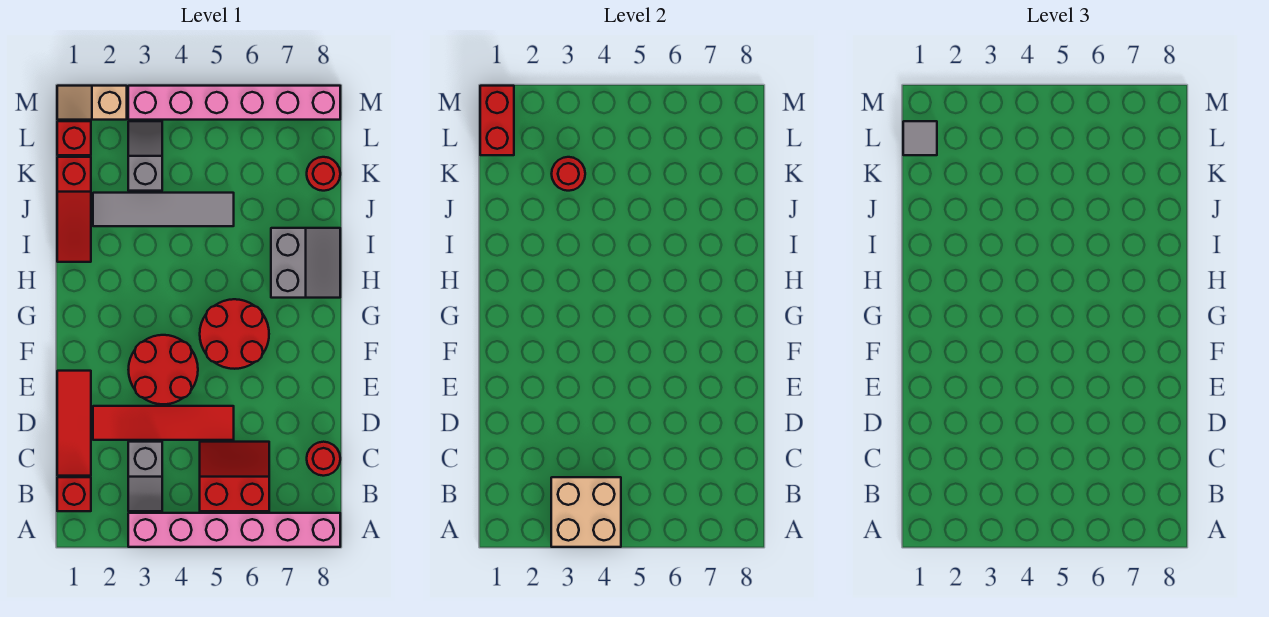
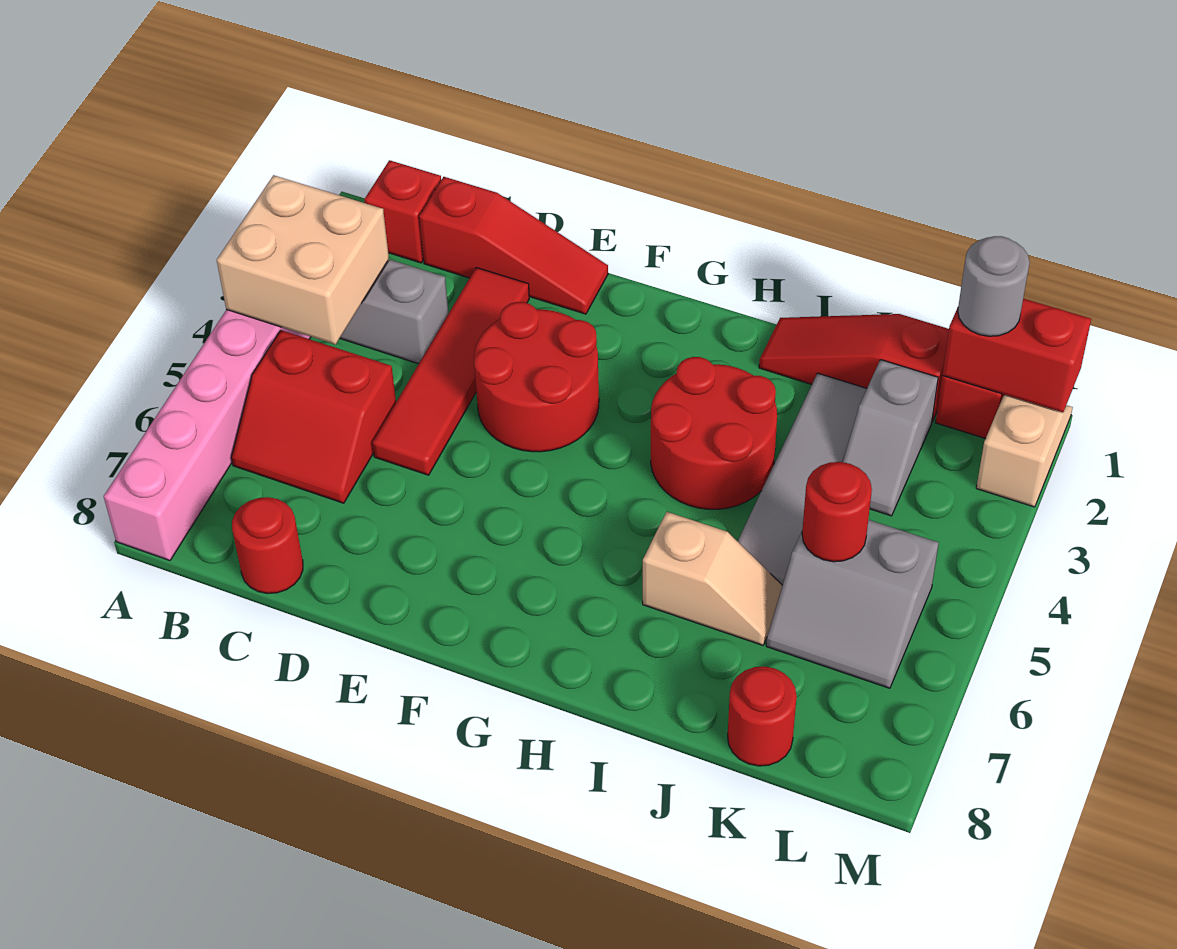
red 2x2 slope [200,442,269,511] -> red 2x2 slope turned to [231,330,396,503]
red 1x3 tile [57,371,91,476] -> red 1x3 slope [419,177,608,314]
red 2x2 round brick [200,299,269,369] -> red 2x2 round brick moved to [651,357,777,509]
grey 2x2 slope [271,228,340,298] -> grey 2x2 slope moved to [766,520,939,688]
none -> tan 1x2 slope [643,512,782,645]
grey 1x2 slope [128,121,162,191] -> grey 1x2 slope turned to [843,360,938,516]
red 1x1 round brick [552,157,585,191] -> red 1x1 round brick moved to [802,462,872,562]
grey 1x1 tile [903,121,937,155] -> grey 1x1 round brick [958,236,1030,336]
pink 1x6 brick [128,86,340,120] -> none

